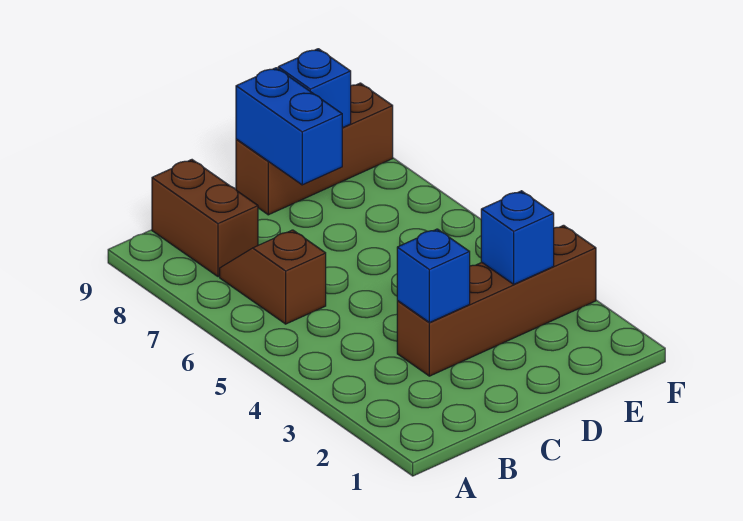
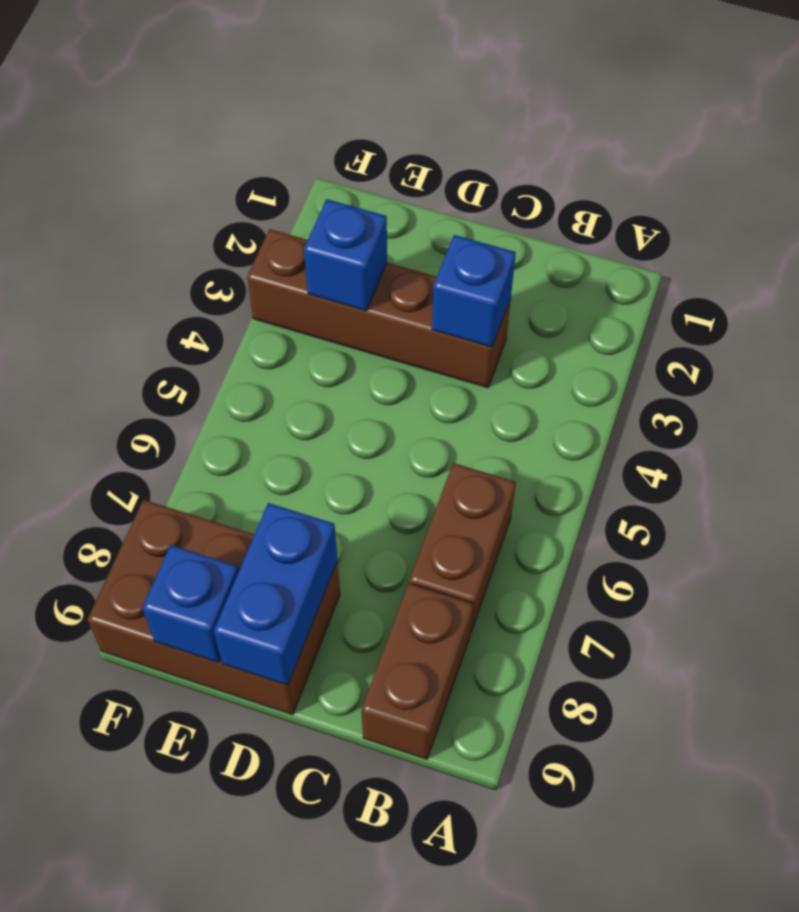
brown 1x2 slope [220,230,326,324] -> brown 1x2 brick [409,463,516,632]
brown 1x3 brick [236,83,393,215] -> brown 2x3 brick [87,500,340,715]

